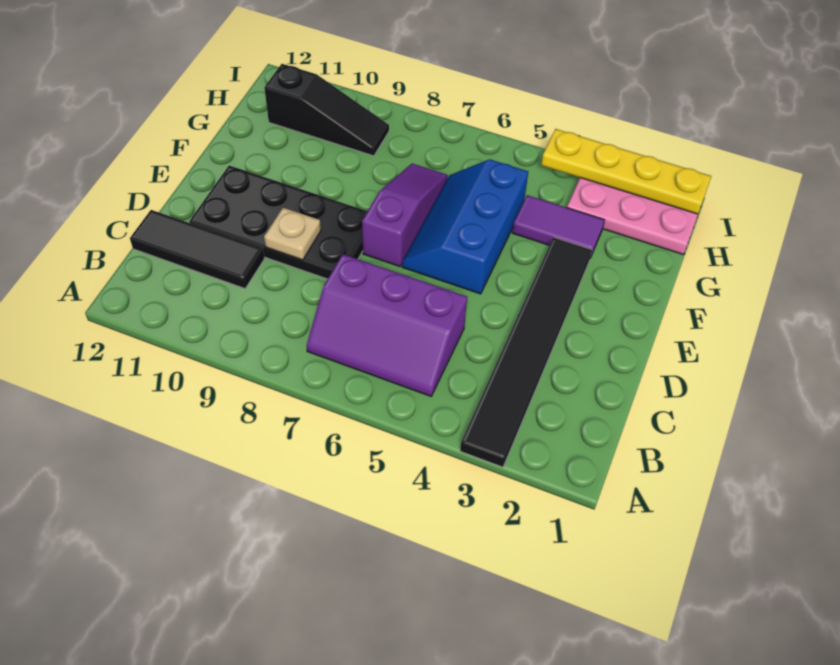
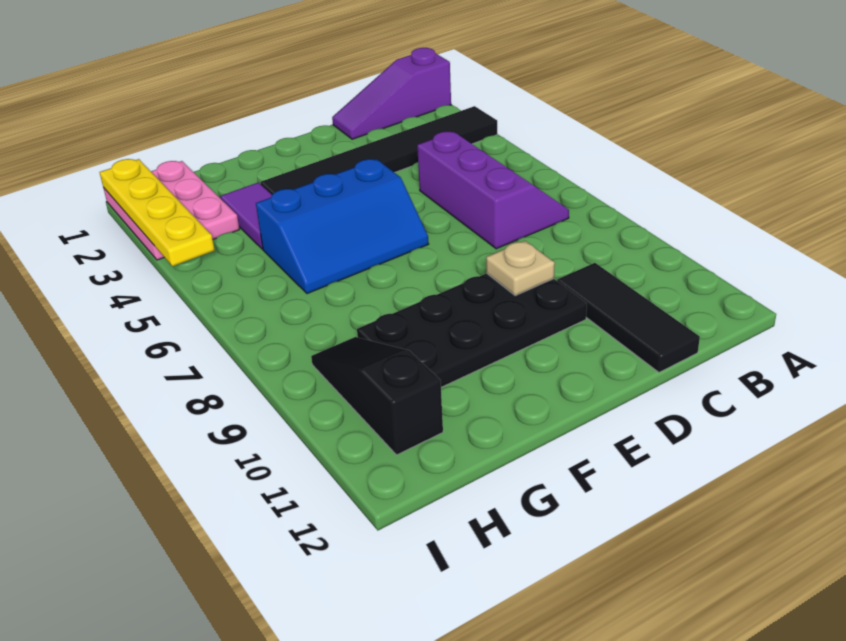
black 2x4 plate [189,166,368,279] -> black 2x4 plate turned to [357,273,587,387]
purple 1x3 slope [362,164,448,267] -> purple 1x3 slope moved to [332,48,451,139]

